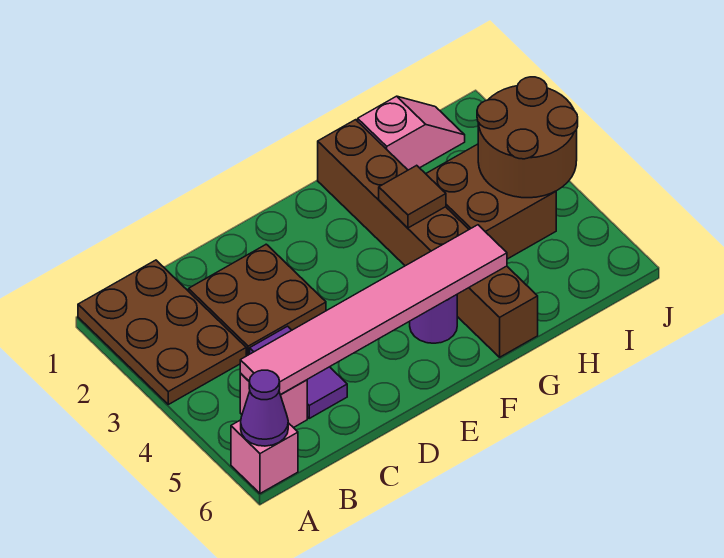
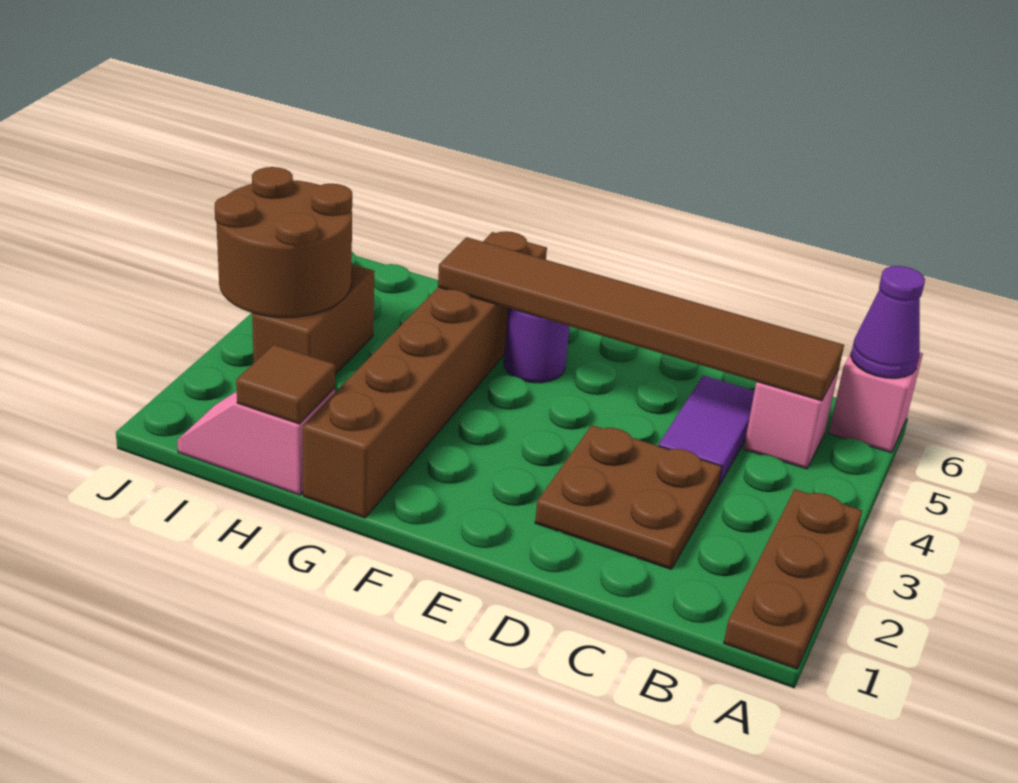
brown 2x3 plate [78,260,246,404] -> brown 1x3 plate [724,489,862,669]
pink 1x6 tile [240,225,507,395] -> brown 1x6 tile [438,237,844,401]
brown 1x1 tile [379,165,446,228] -> brown 1x1 tile moved to [236,345,335,424]
brown 2x2 brick [426,144,556,259] -> brown 1x2 brick [252,264,375,374]

